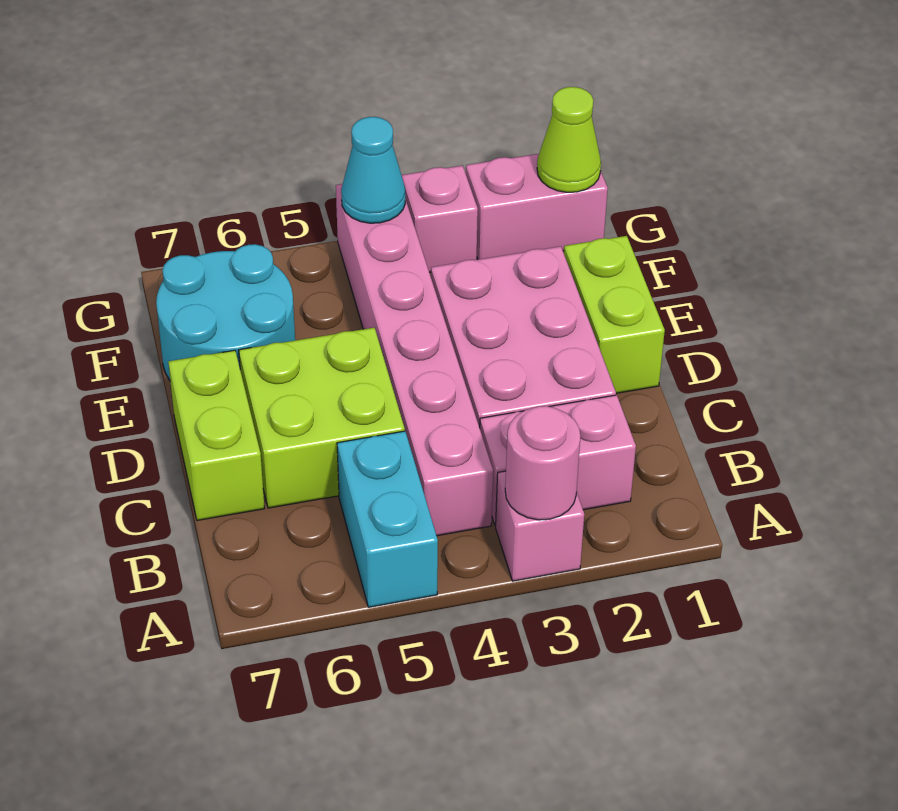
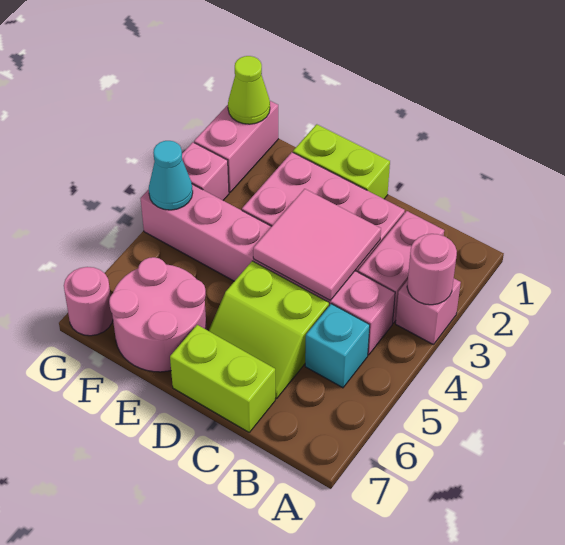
cyan 1x2 brick [337,431,438,607] -> cyan 1x1 brick [305,304,370,388]
none -> pink 2x2 tile [253,189,381,300]
lime 2x2 brick [239,328,405,508] -> lime 2x2 slope [209,261,329,398]
cyan 2x2 round brick [156,244,295,380] -> pink 2x2 round brick [109,257,207,372]
none -> pink 1x1 round brick [64,267,113,336]

